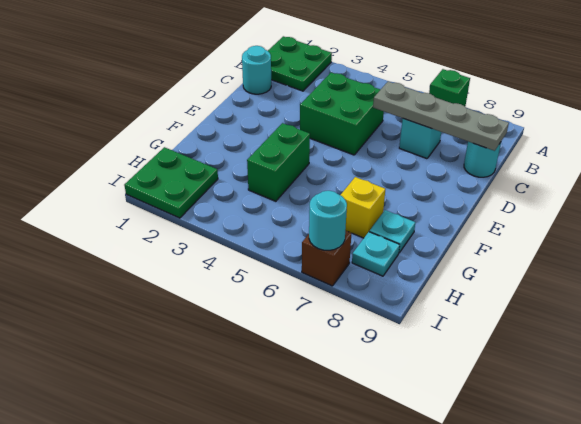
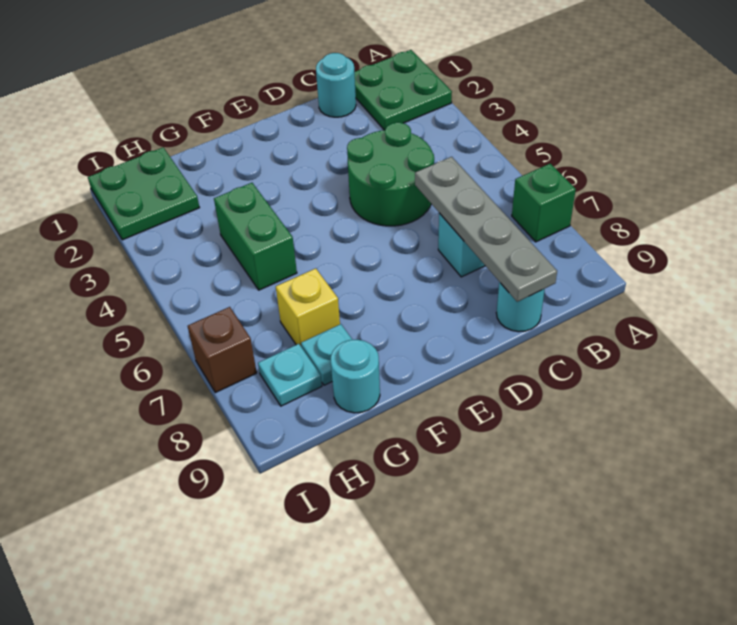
green 2x2 brick [300,73,384,155] -> green 2x2 round brick [347,122,434,226]
green 1x2 brick [247,123,310,201] -> green 1x2 brick turned to [214,183,297,290]
cyan 1x1 round brick [309,191,347,250] -> cyan 1x1 round brick moved to [331,340,380,413]

